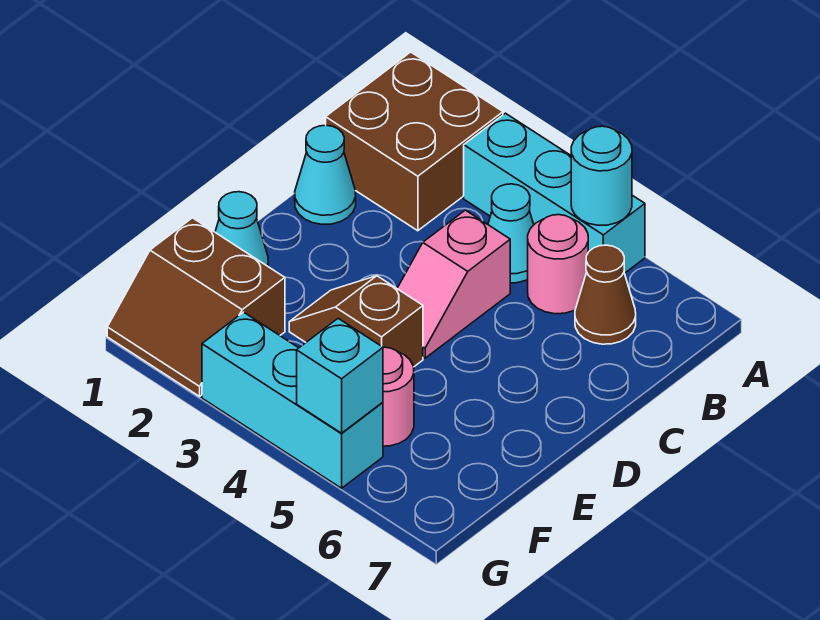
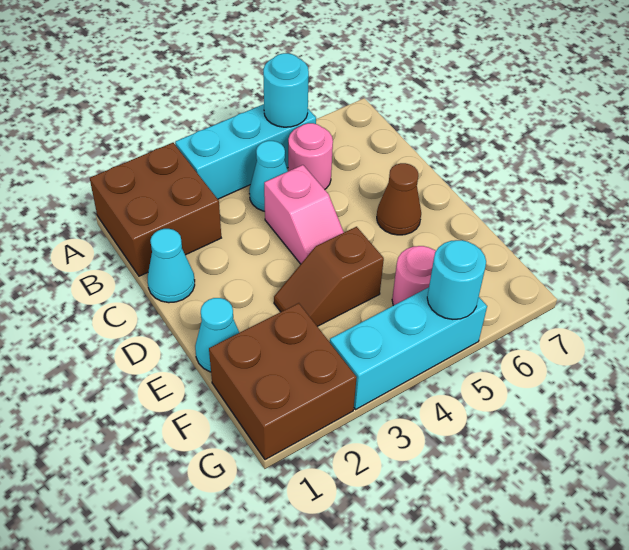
brown 1x1 cone [575,245,636,344] -> brown 1x1 cone moved to [377,163,421,235]
brown 2x2 slope [107,218,285,396] -> brown 2x2 brick [209,303,357,460]
cyan 1x1 brick [297,318,383,433] -> cyan 1x1 round brick [427,240,486,319]

